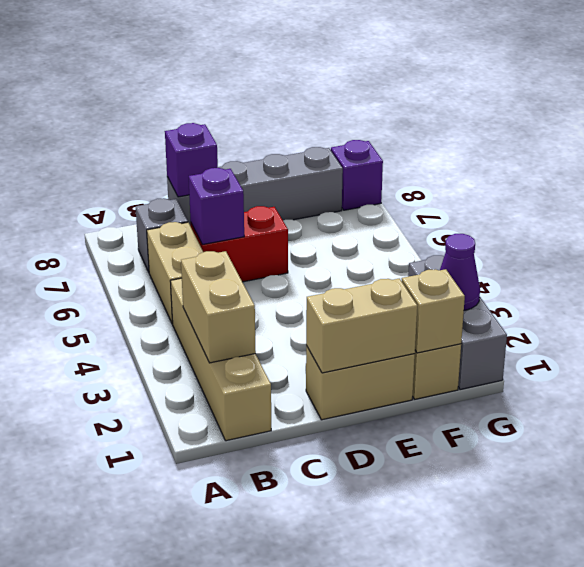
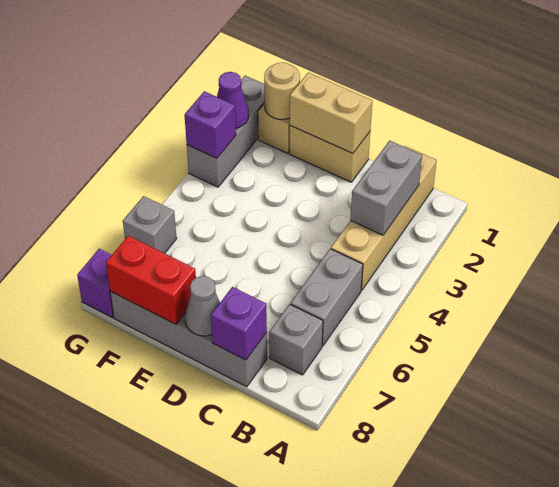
tan 1x2 brick [181,251,256,363] -> grey 1x2 brick [350,141,422,235]
tan 1x2 brick [147,222,203,324] -> grey 1x2 brick [290,249,363,346]
red 1x2 brick [191,206,288,282] -> red 1x2 brick moved to [106,236,196,324]
purple 1x1 brick [189,168,244,245] -> purple 1x1 brick moved to [184,91,236,158]
none -> grey 1x1 cone [185,276,220,336]
tan 1x1 brick [402,269,465,353] -> tan 1x1 round brick [264,62,300,119]
none -> grey 1x1 brick [123,196,177,253]

